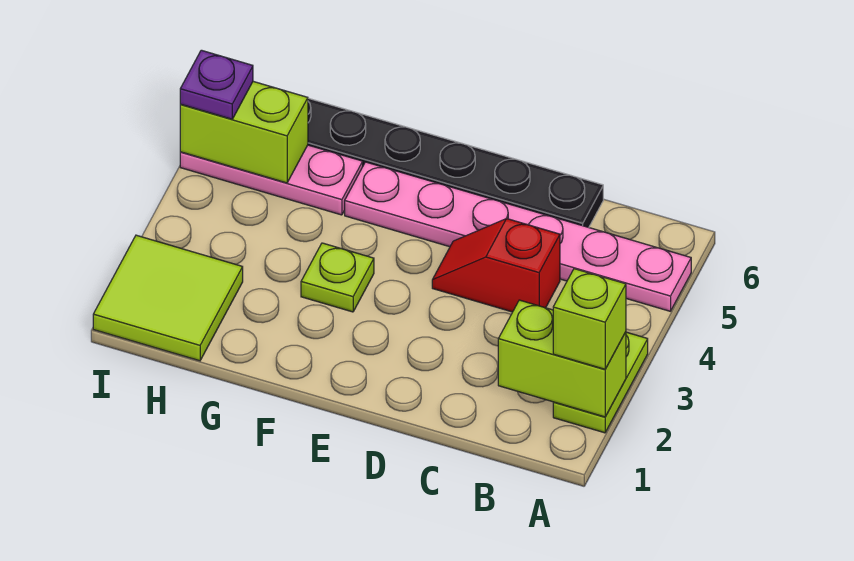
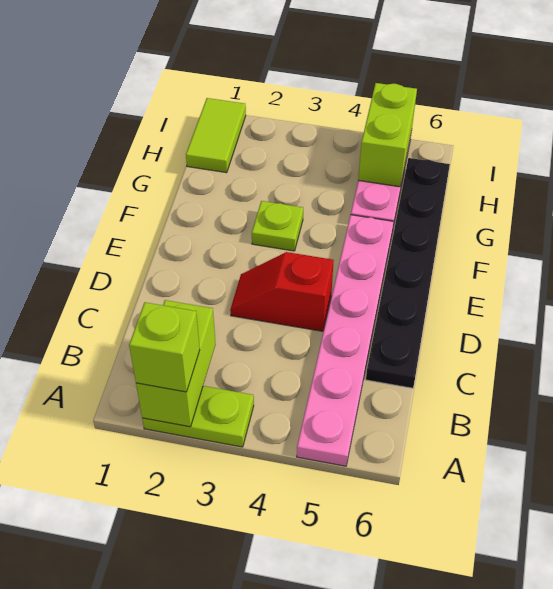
red 1x2 slope [432,219,560,312] -> red 1x2 slope turned to [230,252,334,331]
lime 2x2 tile [93,235,243,361] -> lime 1x2 tile [186,98,246,173]
purple 1x1 plate [180,50,253,119] -> none

